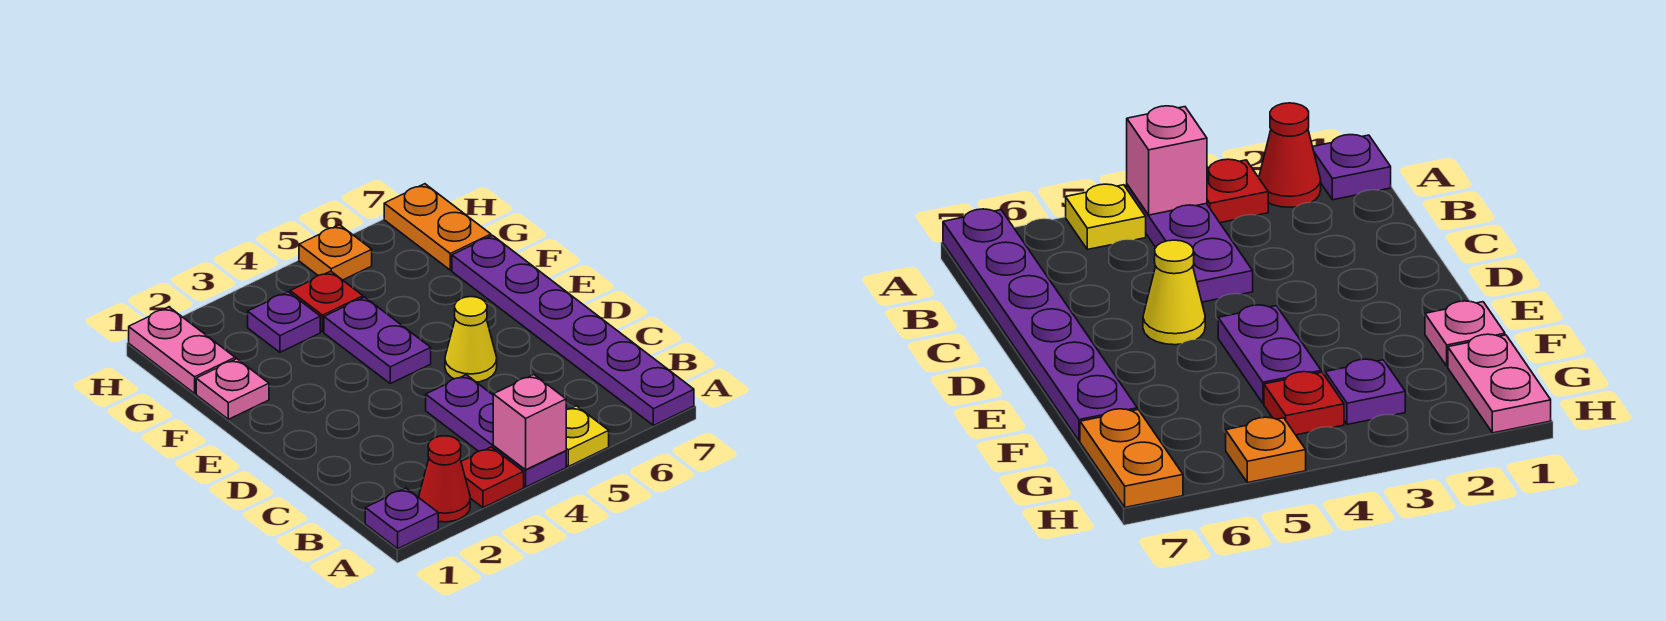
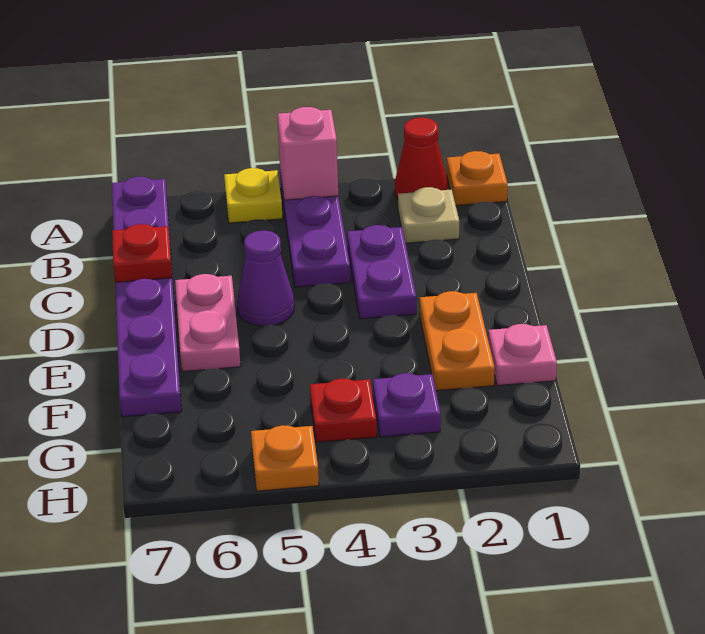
purple 1x1 plate [365,488,438,549] -> orange 1x1 plate [447,151,508,205]
red 1x1 plate [461,447,524,508] -> red 1x1 plate moved to [112,224,172,282]
none -> tan 1x1 plate [398,187,459,243]
yellow 1x1 cone [445,297,497,382] -> purple 1x1 cone [237,231,294,326]
purple 1x2 plate [324,297,431,383] -> purple 1x2 plate moved to [347,225,416,319]
pink 1x2 plate [129,307,235,393] -> pink 1x2 plate moved to [175,274,240,372]
orange 1x2 plate [384,184,491,270] -> orange 1x2 plate moved to [420,291,495,391]

